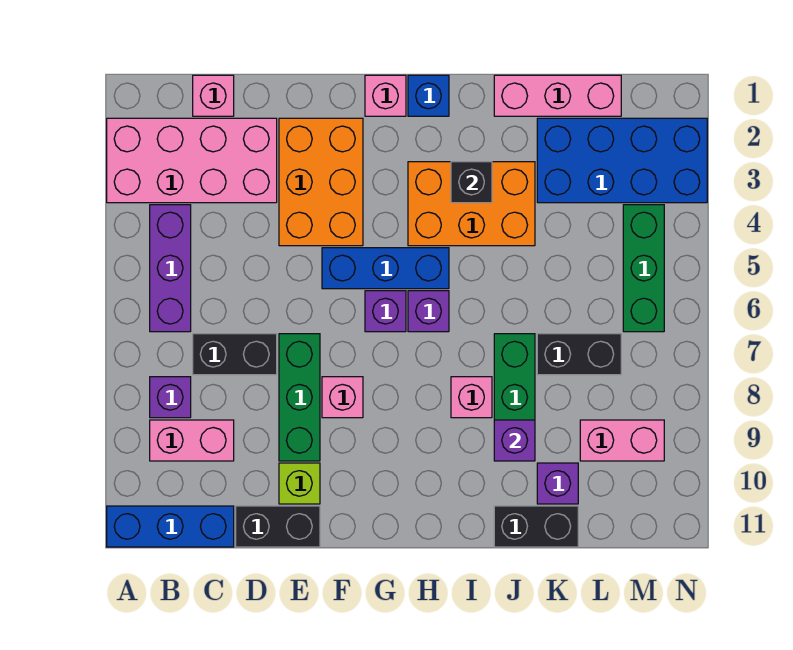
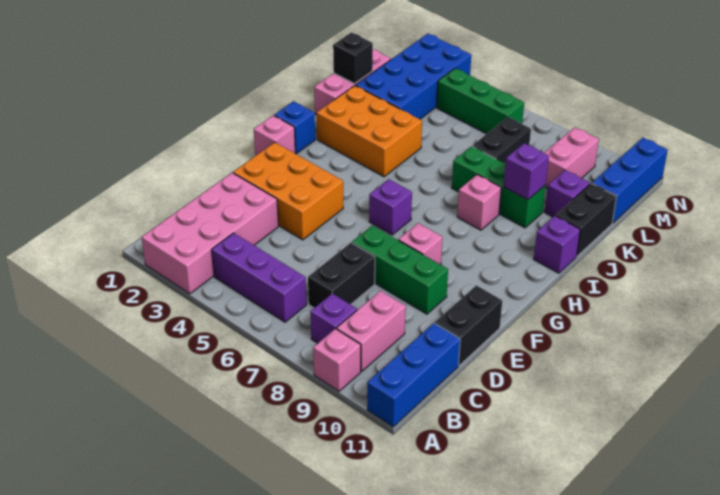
pink 1x1 brick [193,75,234,116] -> pink 1x1 brick moved to [313,329,361,391]
lime 1x1 brick [279,463,320,504] -> none
blue 1x3 brick [322,248,449,289] -> blue 1x3 brick moved to [592,138,668,223]
orange 2x3 brick [408,162,535,246] -> orange 2x3 brick turned to [317,85,422,177]
purple 1x1 brick [408,291,449,332] -> purple 1x1 brick moved to [534,216,580,273]
black 1x1 brick [451,162,492,203] -> black 1x1 brick moved to [333,32,373,84]

